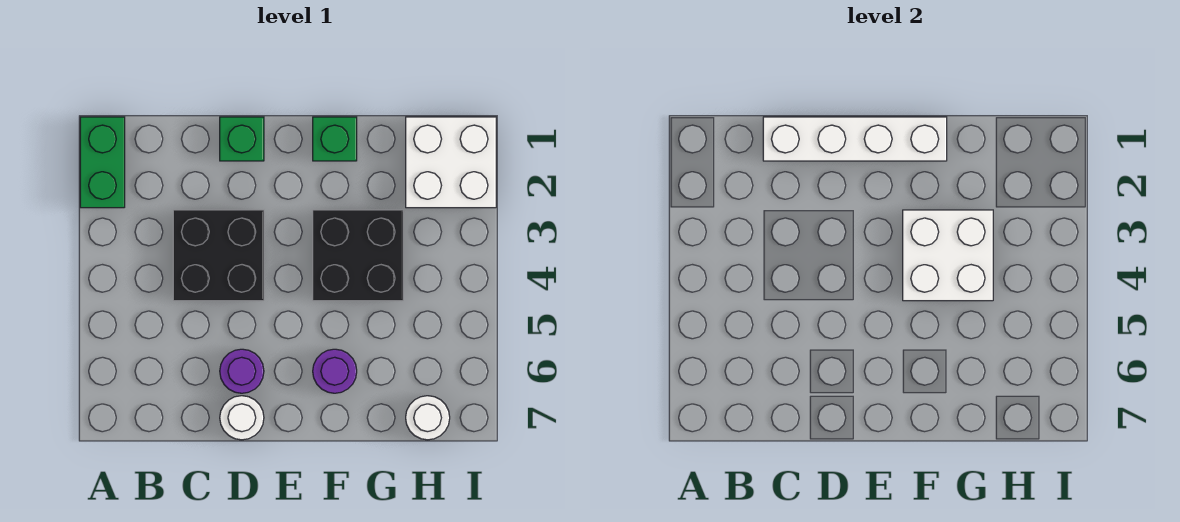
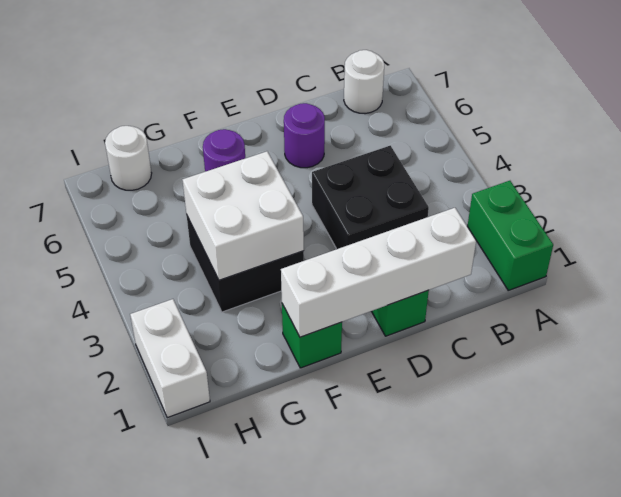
white 1x1 round brick [220,396,264,440] -> white 1x1 round brick moved to [344,50,384,114]
white 2x2 brick [406,117,496,208] -> white 1x2 brick [130,299,210,418]

